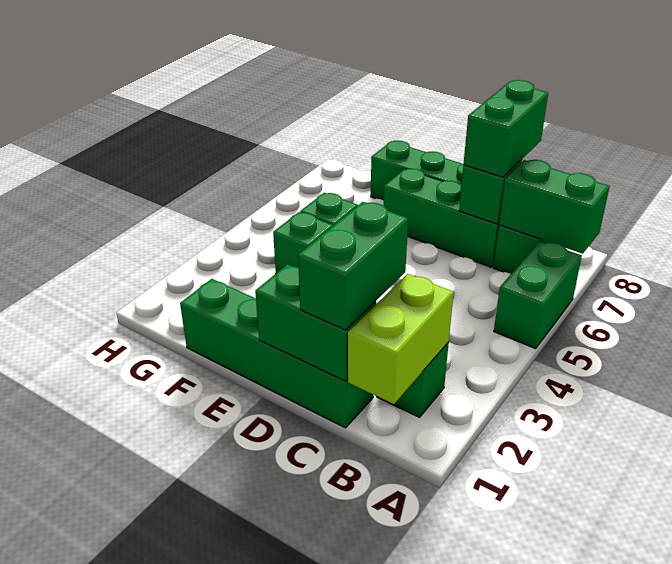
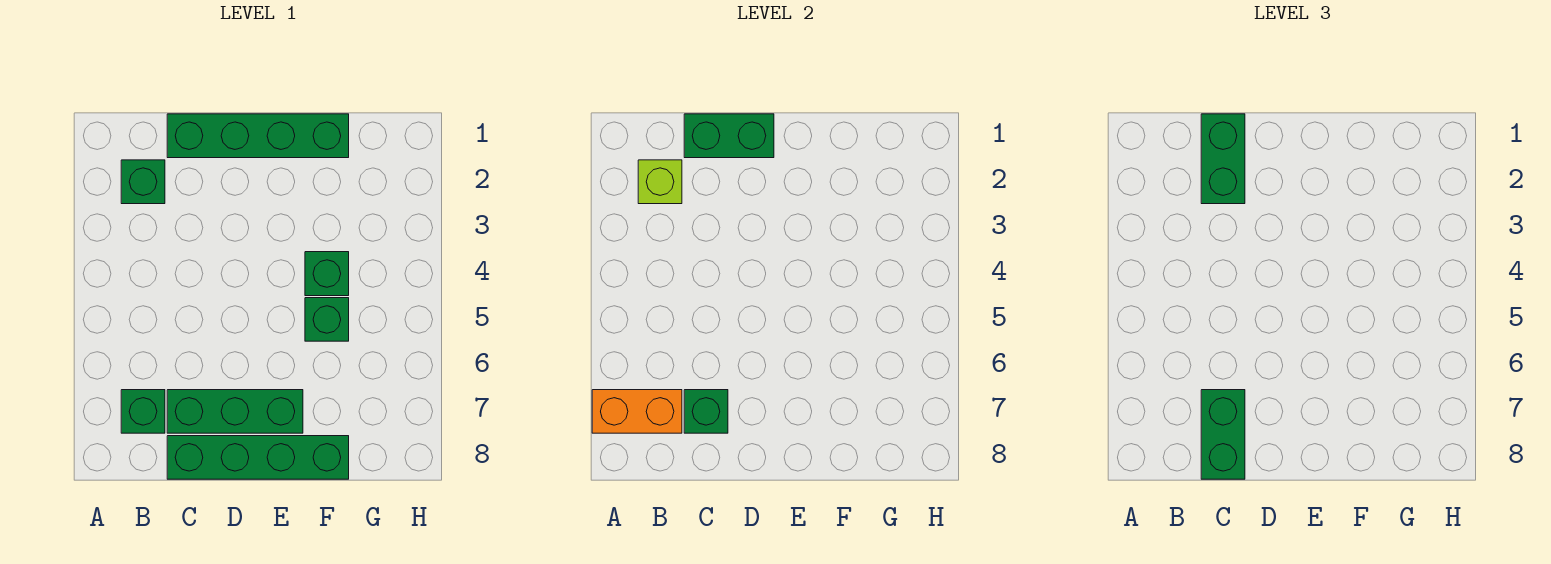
green 1x2 brick [494,241,582,348] -> none
green 1x2 brick [499,160,610,254] -> orange 1x2 brick [592,390,682,433]
lime 1x2 brick [348,274,454,404] -> lime 1x1 brick [638,160,682,204]

